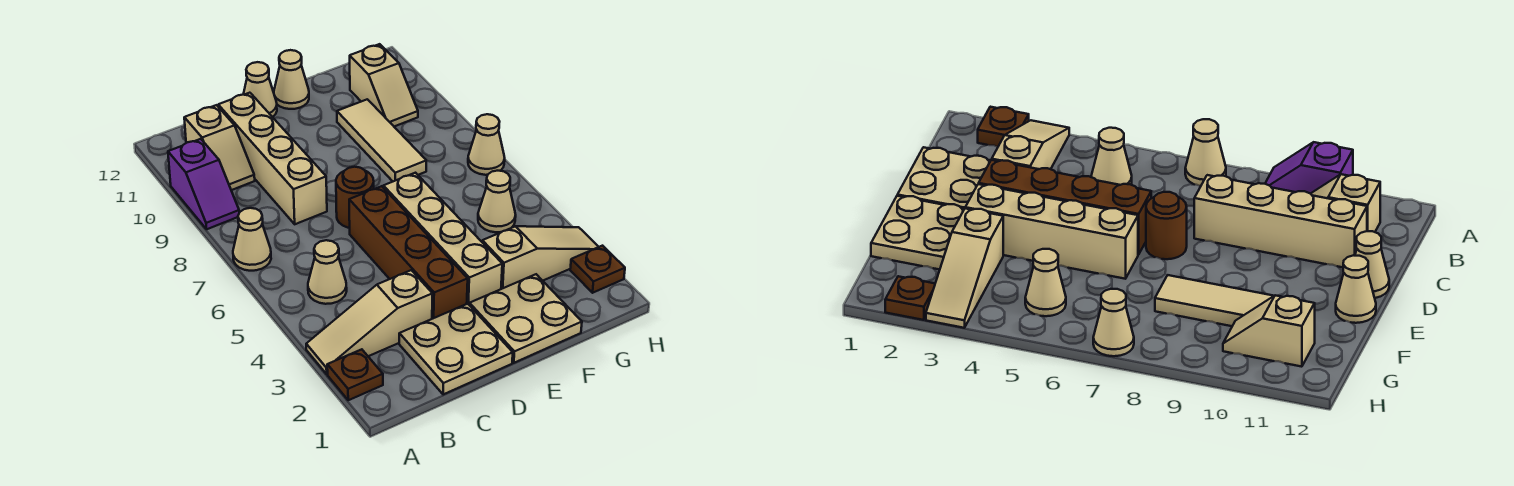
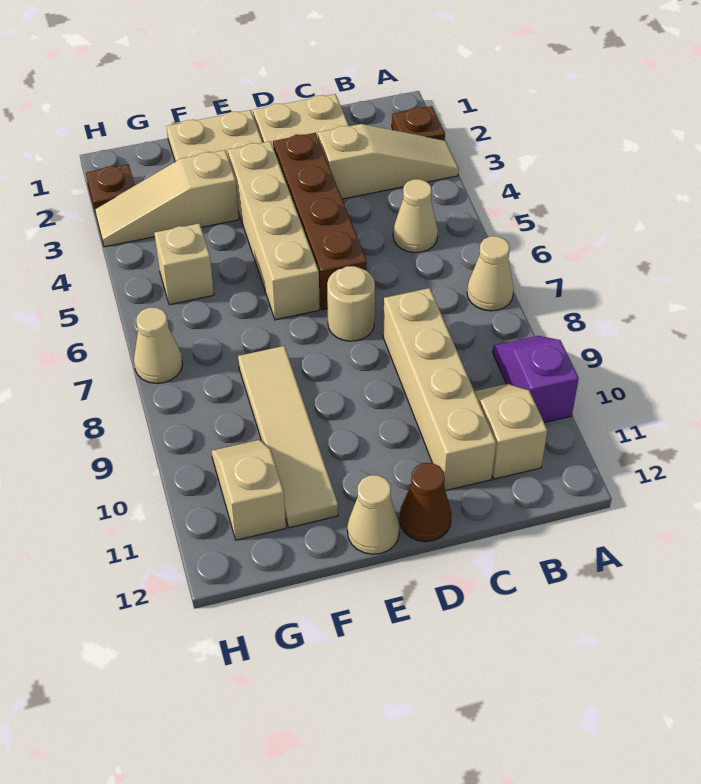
brown 1x1 round brick [336,167,374,228] -> tan 1x1 round brick [327,266,375,341]
tan 1x1 cone [243,62,277,117] -> brown 1x1 cone [400,463,451,542]
tan 1x3 tile [337,99,426,181] -> tan 1x4 tile [238,346,338,528]
tan 1x1 cone [478,171,516,232] -> tan 1x1 brick [154,223,214,305]

